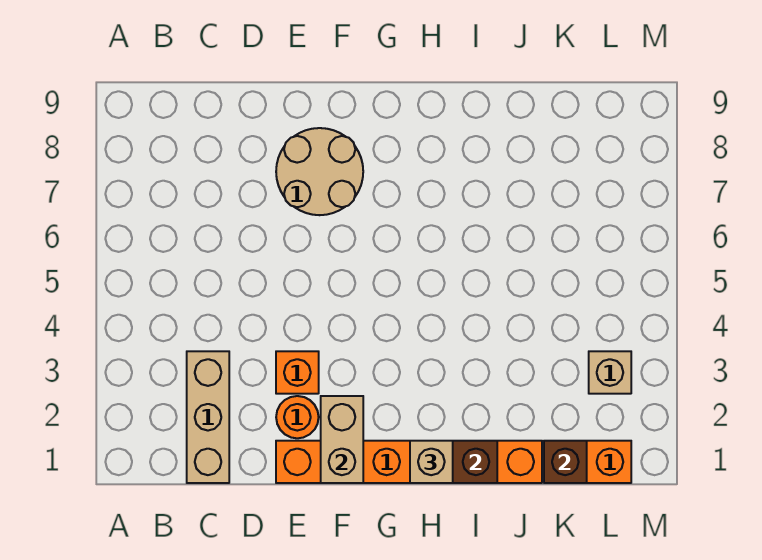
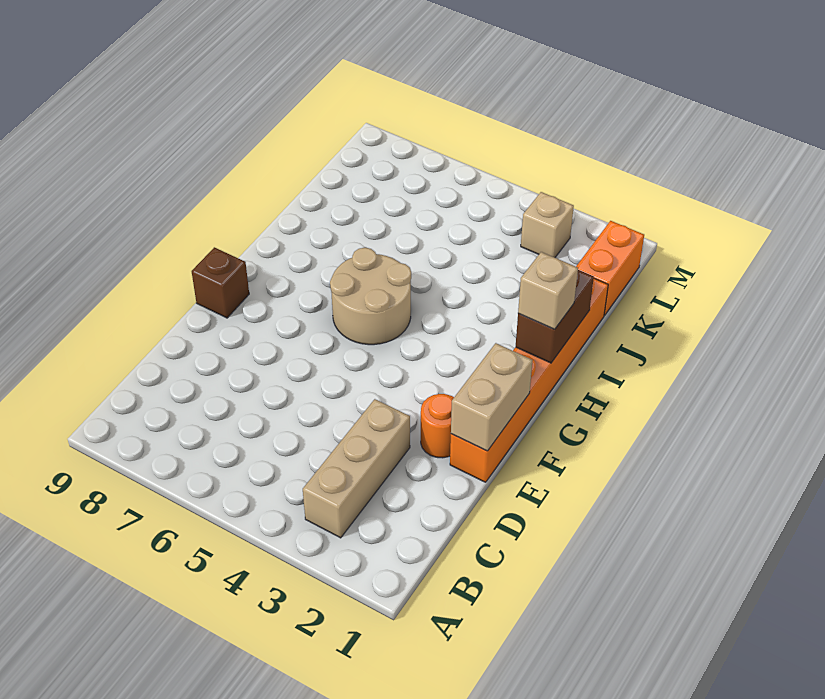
tan 1x3 brick [187,351,229,483] -> tan 1x3 brick turned to [303,399,410,538]
orange 1x1 brick [276,351,319,394] -> none
tan 2x2 round brick [276,128,363,215] -> tan 2x2 round brick moved to [330,248,411,345]
tan 1x2 brick [321,396,363,483] -> tan 1x2 brick turned to [451,343,533,451]
brown 1x1 brick [544,441,587,483] -> brown 1x1 brick moved to [192,247,249,318]

